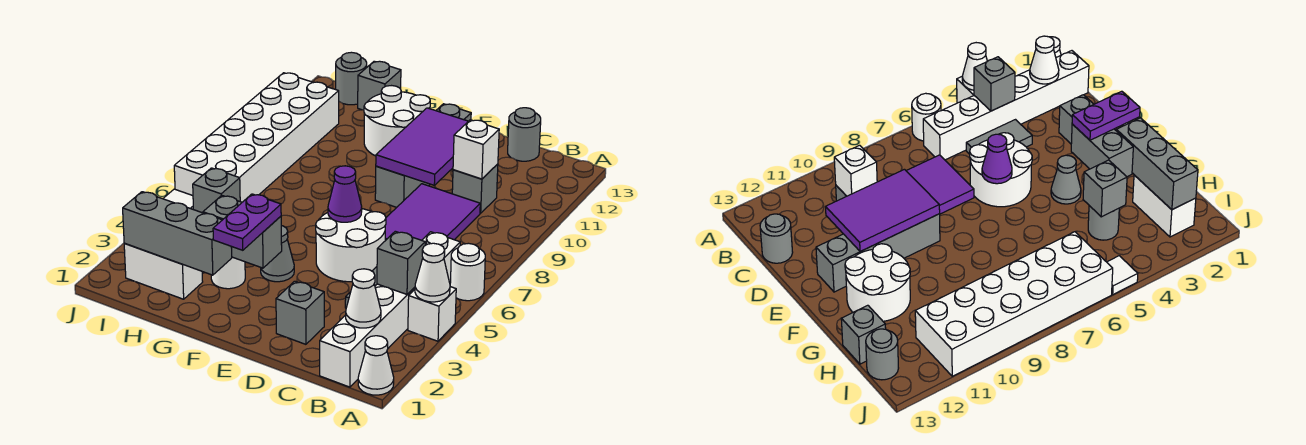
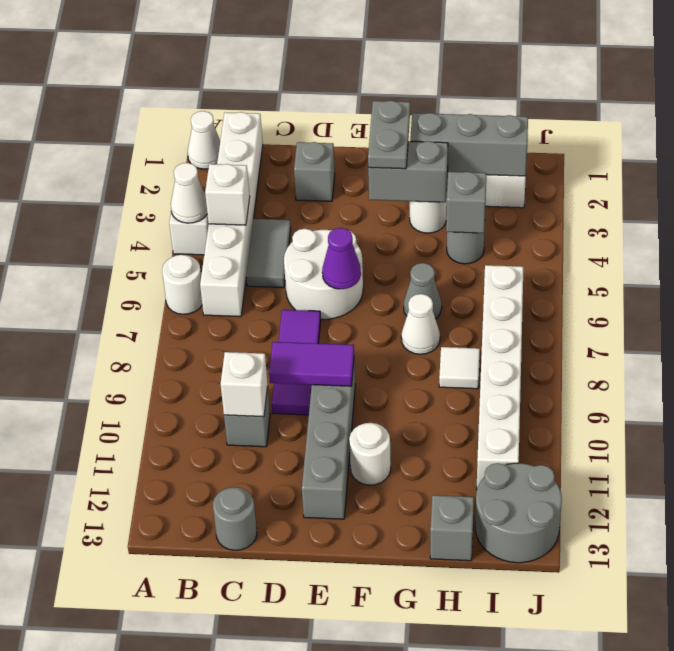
white 1x1 cone [346,269,381,328] -> white 1x1 cone moved to [401,294,440,354]
grey 1x1 brick [377,231,425,294] -> white 1x1 brick [205,164,250,225]
purple 2x3 tile [385,184,480,241] -> purple 1x3 tile [272,310,321,415]
purple 2x3 tile [376,108,468,186] -> purple 1x2 tile [269,342,354,386]
purple 1x2 plate [213,194,281,250] -> grey 1x2 plate [368,101,410,169]
grey 1x1 cone [261,226,294,282] -> grey 1x1 cone moved to [404,263,442,319]
white 2x2 round brick [364,86,430,156] -> white 1x1 round brick [349,423,391,485]
white 2x6 brick [174,73,339,202] -> white 1x6 brick [477,265,524,489]
grey 1x1 round brick [336,52,367,105] -> grey 2x2 round brick [475,463,562,563]
white 1x1 tile [163,189,193,209] -> white 1x1 tile moved to [439,347,480,389]

